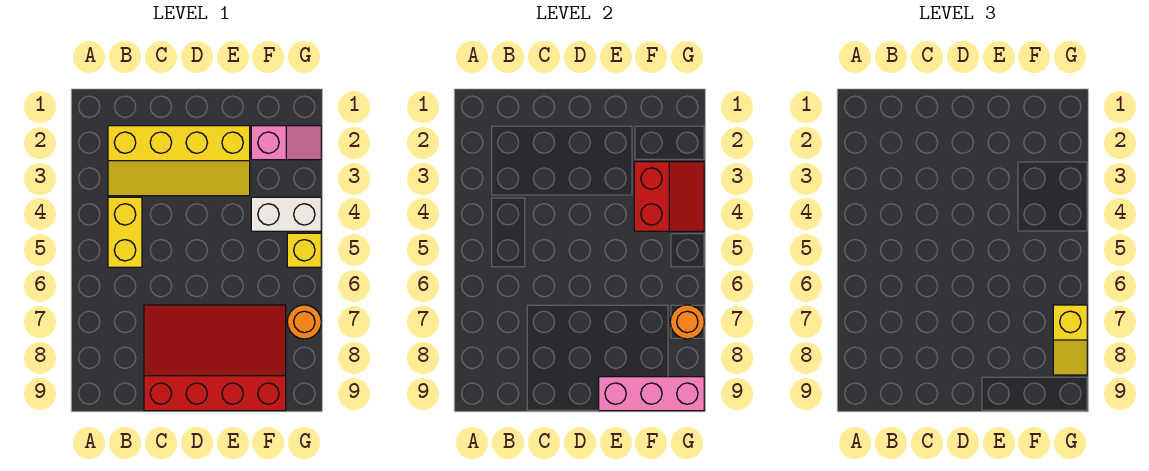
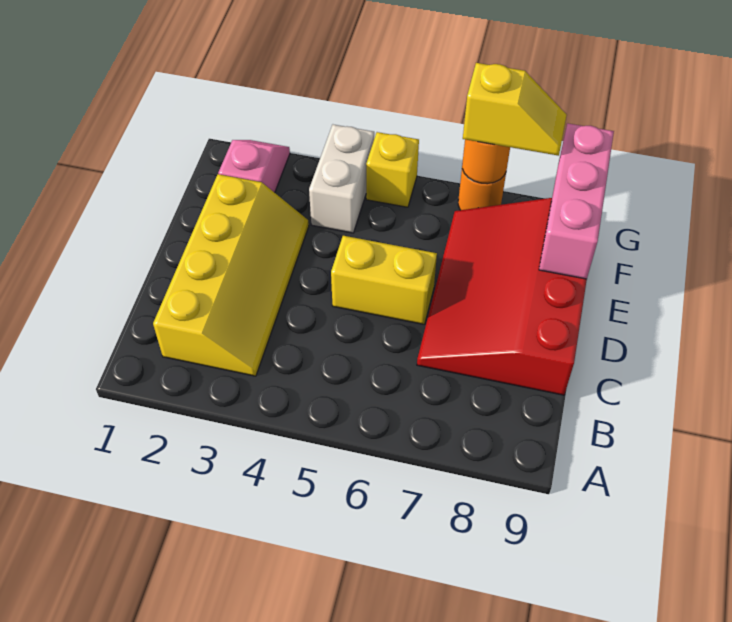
yellow 1x2 brick [108,197,142,267] -> yellow 1x2 brick moved to [331,236,437,324]
red 2x2 slope [634,162,704,231] -> none

